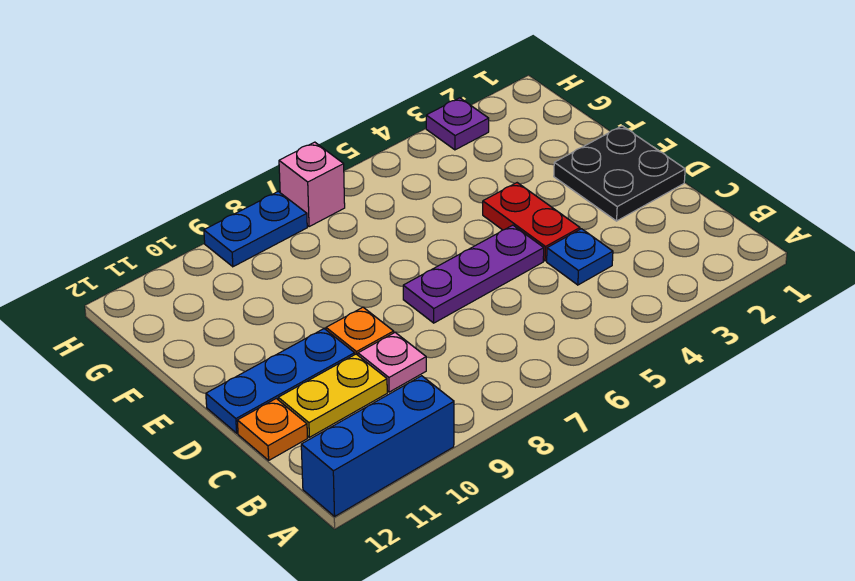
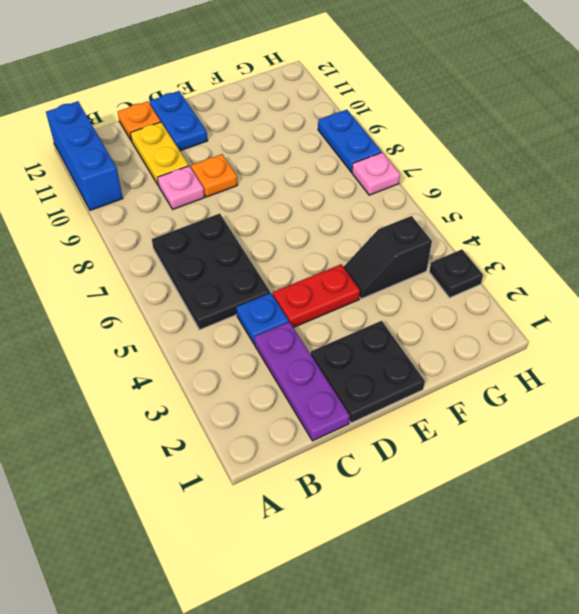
none -> black 2x3 plate [152,213,270,330]
purple 1x3 plate [403,225,544,323] -> purple 1x3 plate moved to [254,322,350,441]
blue 1x3 plate [206,329,355,433] -> blue 1x2 plate [150,91,208,151]
none -> black 1x2 slope [344,216,432,299]
purple 1x1 plate [426,98,489,150] -> black 1x1 plate [429,249,483,298]
pink 1x1 brick [279,142,345,227] -> pink 1x1 plate [352,152,400,195]

